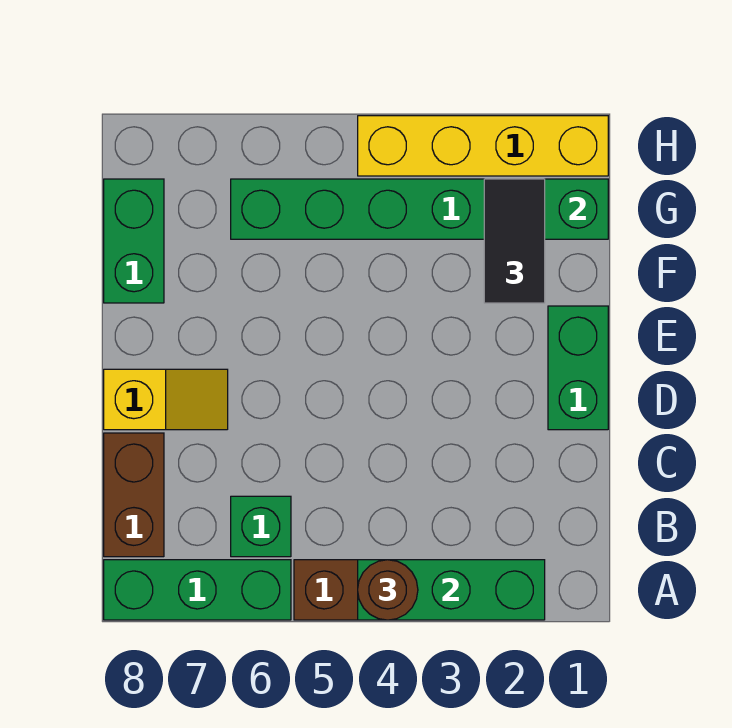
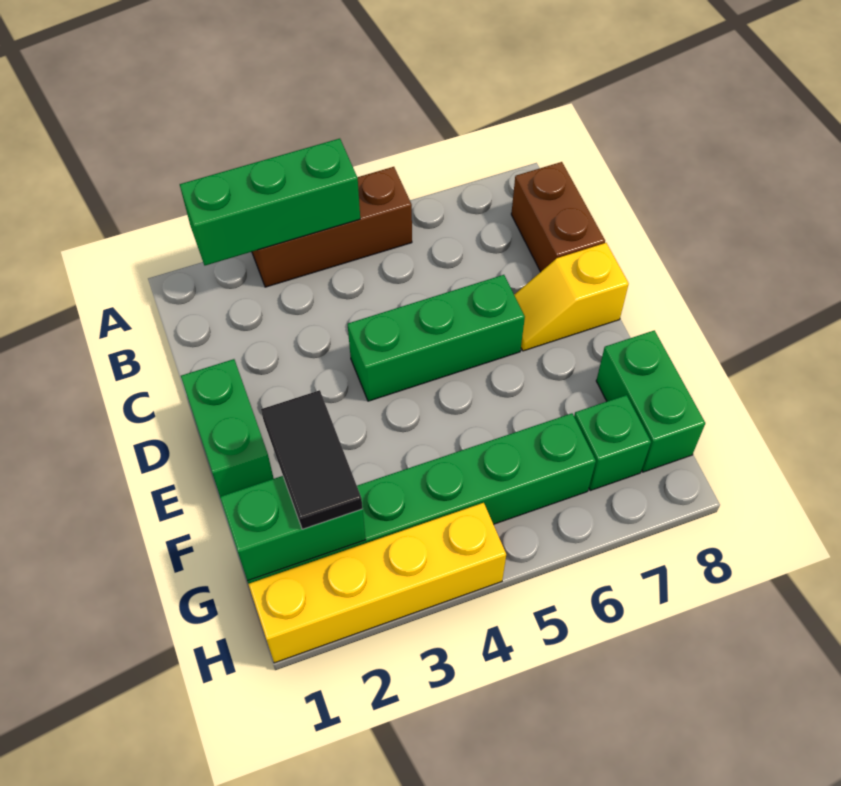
brown 1x1 round brick [358,560,418,620] -> none
green 1x3 brick [104,560,291,620] -> green 1x3 brick moved to [348,275,525,401]
green 1x1 brick [231,496,291,557] -> green 1x1 brick moved to [574,395,651,491]

